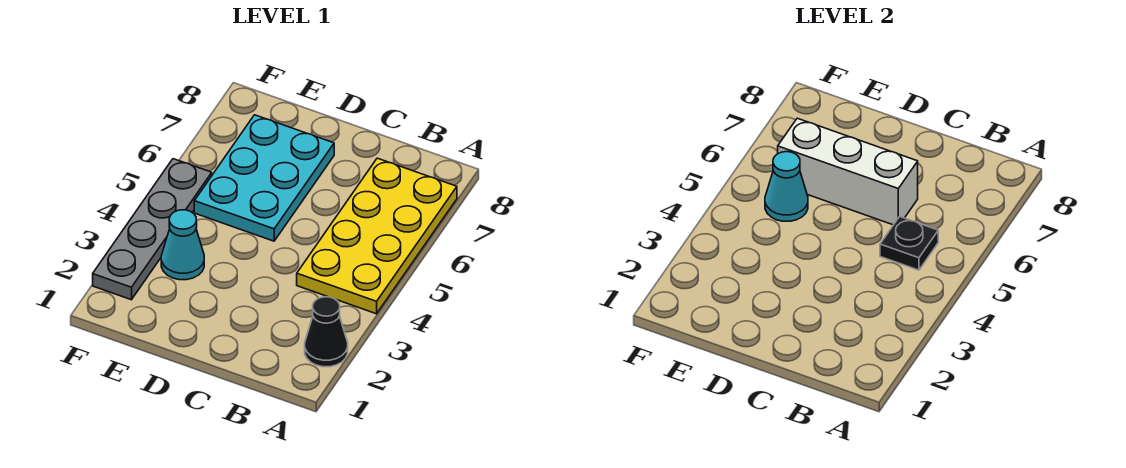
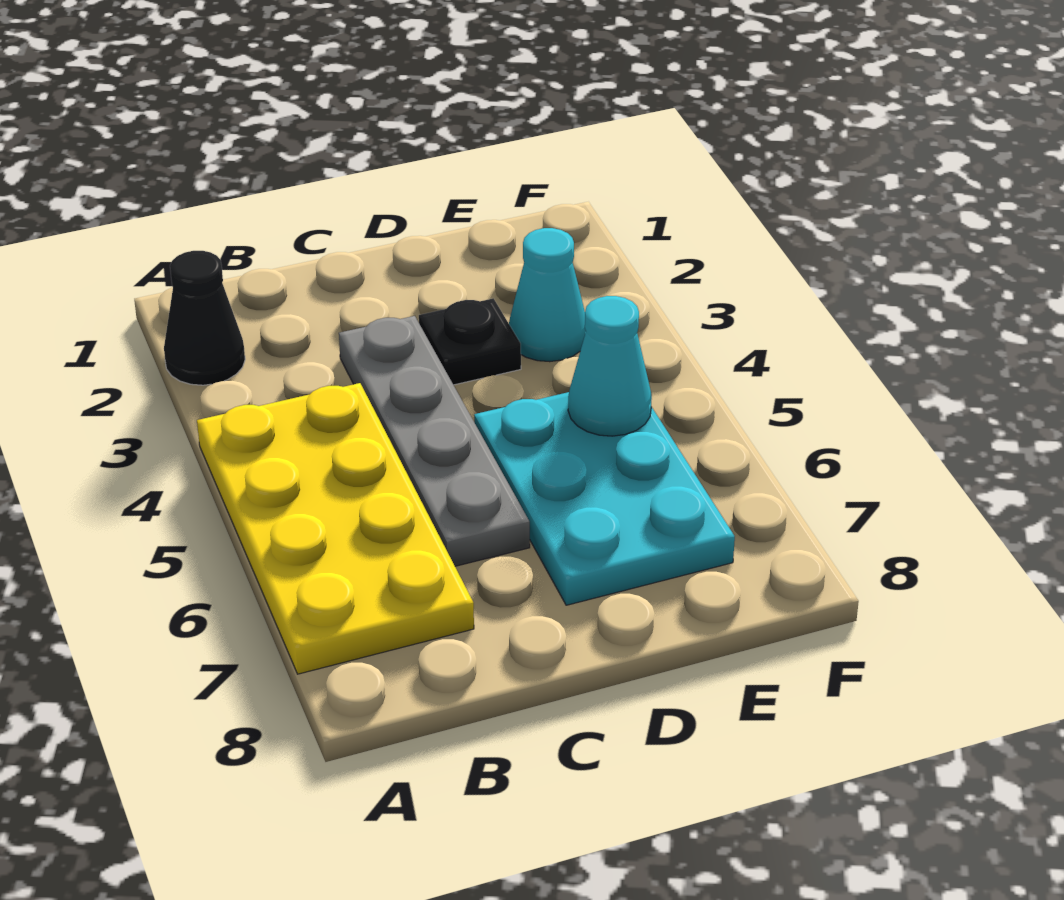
black 1x1 plate [880,217,938,270] -> black 1x1 plate moved to [419,298,521,385]
white 1x3 brick [778,118,918,225] -> none
grey 1x4 plate [93,159,212,300] -> grey 1x4 plate moved to [339,316,530,566]

